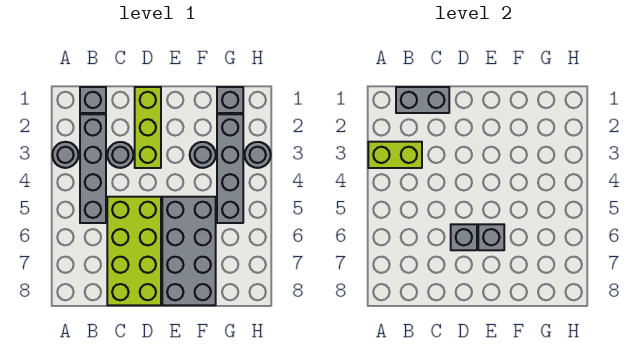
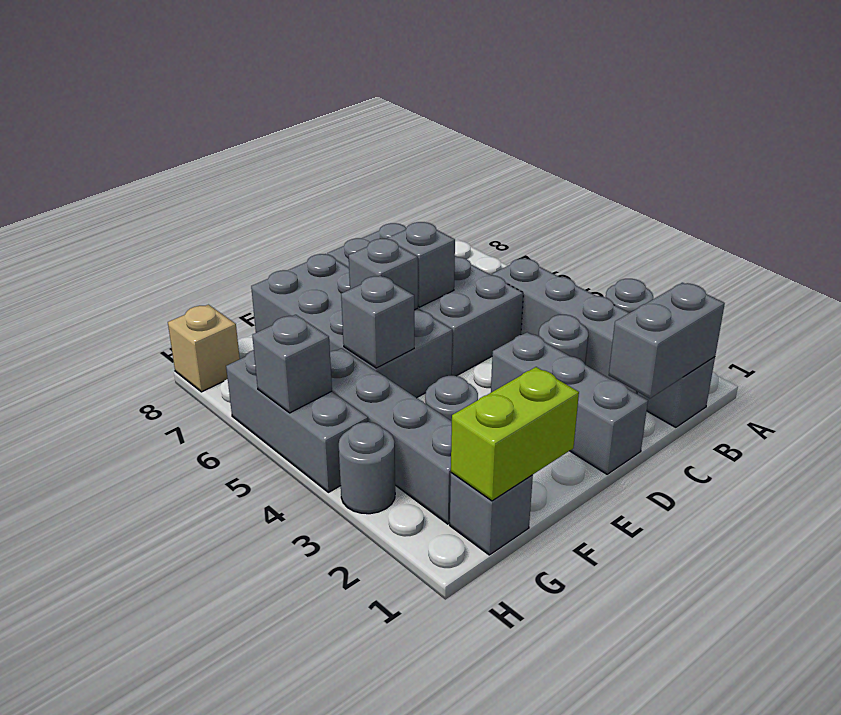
lime 1x2 brick [368,142,422,168] -> lime 1x2 brick moved to [451,367,579,501]
lime 2x4 brick [107,197,161,305] -> grey 2x4 brick [327,223,523,376]
lime 1x3 brick [135,87,161,168] -> grey 1x3 brick [491,332,648,474]
none -> grey 1x1 brick [341,276,414,368]
none -> grey 1x3 brick [226,350,368,492]
none -> grey 1x1 brick [252,315,332,413]
none -> tan 1x1 brick [168,305,240,392]

